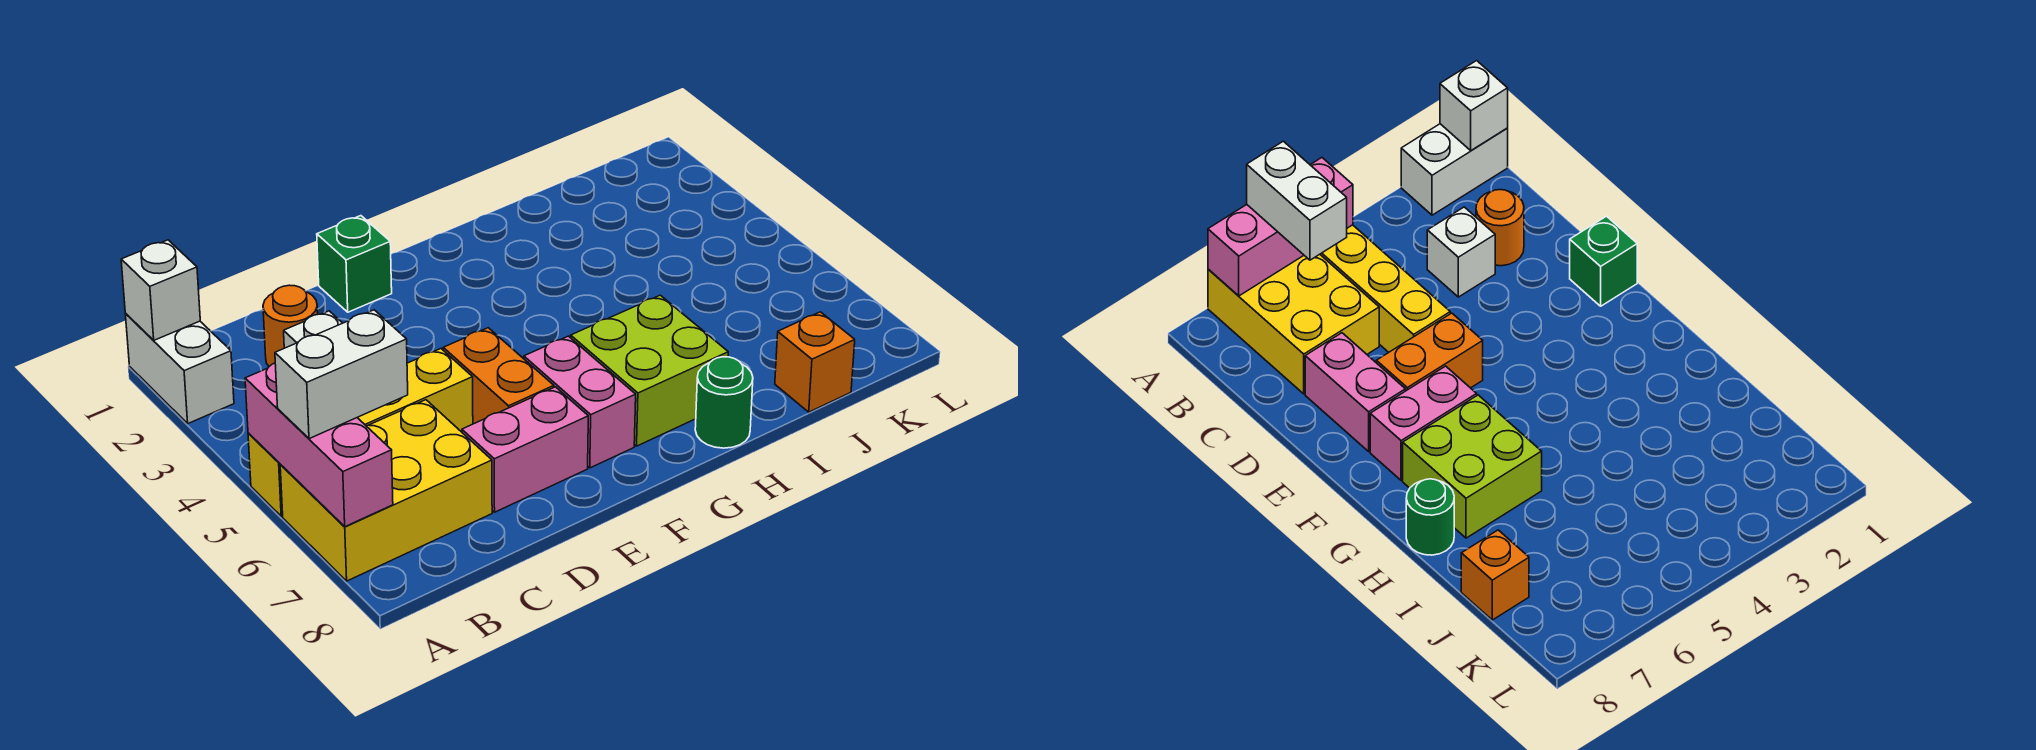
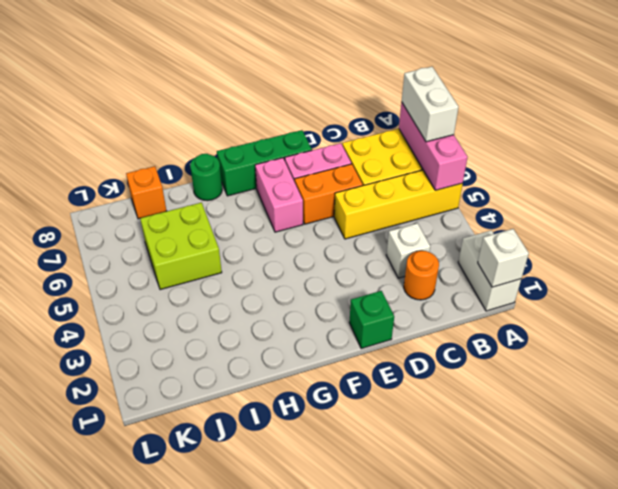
white 1x2 brick [275,310,408,439] -> white 1x2 brick turned to [402,67,458,142]
orange 1x2 brick [443,328,554,424] -> orange 1x2 brick turned to [295,164,363,224]
none -> green 1x3 brick [217,130,312,196]
lime 2x2 brick [571,295,728,446] -> lime 2x2 brick moved to [140,203,222,290]

